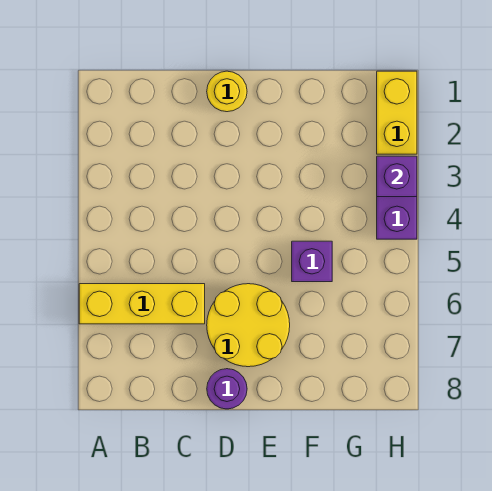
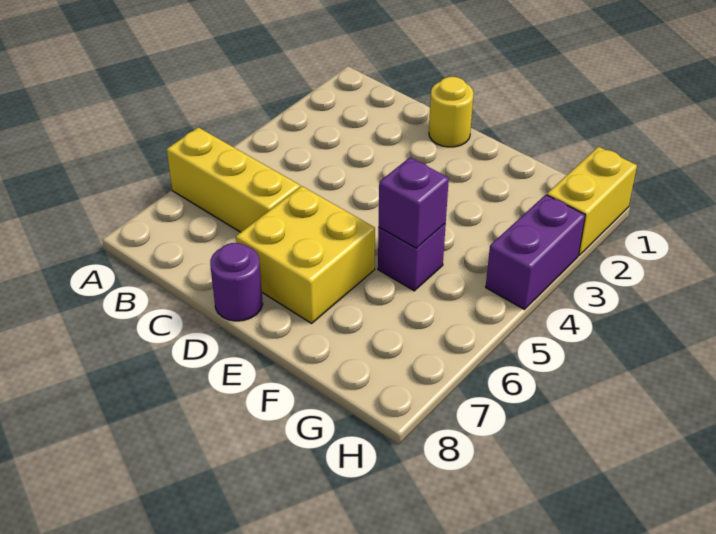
yellow 2x2 round brick [207,284,290,367] -> yellow 2x2 brick [236,186,375,323]
purple 1x1 brick [377,156,417,197] -> purple 1x1 brick moved to [379,158,449,248]

